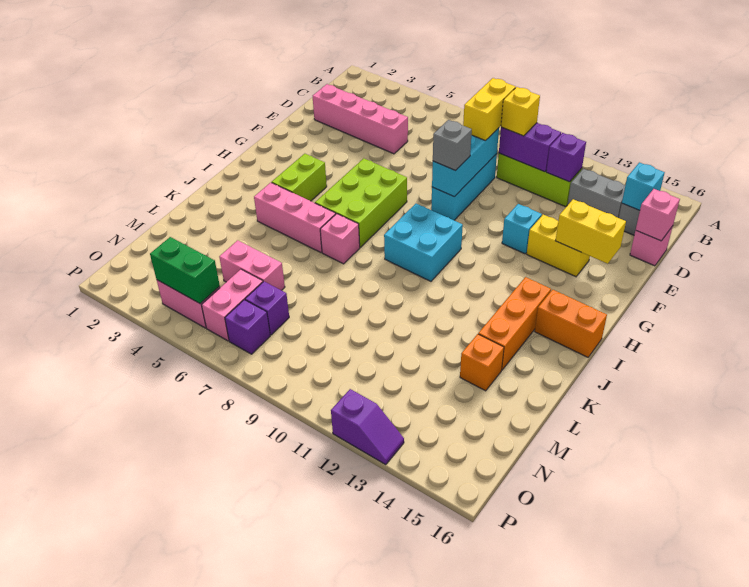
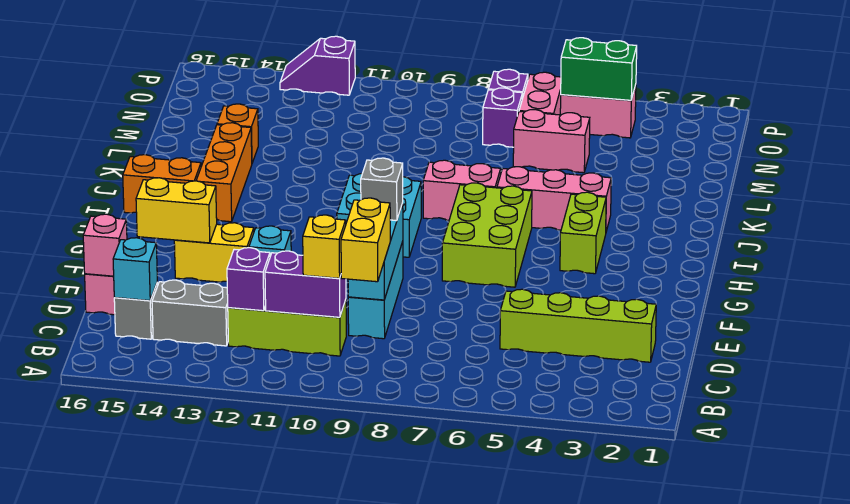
pink 1x4 brick [313,84,408,154] -> lime 1x4 brick [500,289,656,362]
pink 1x1 brick [320,214,360,264] -> pink 1x2 brick [423,160,501,220]

